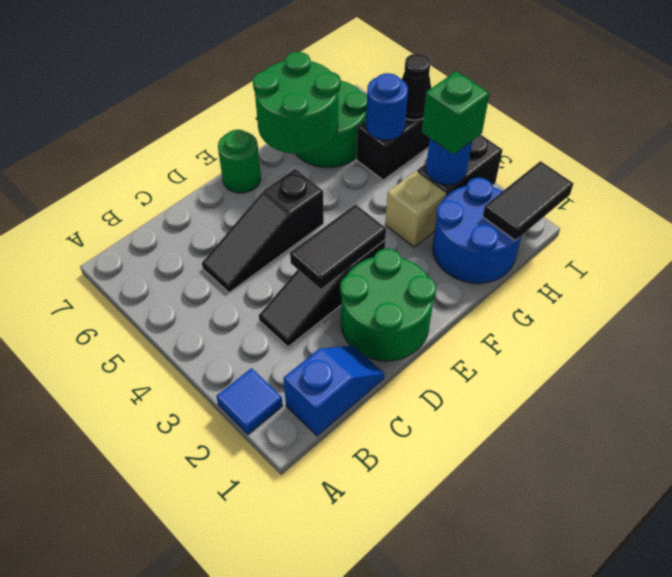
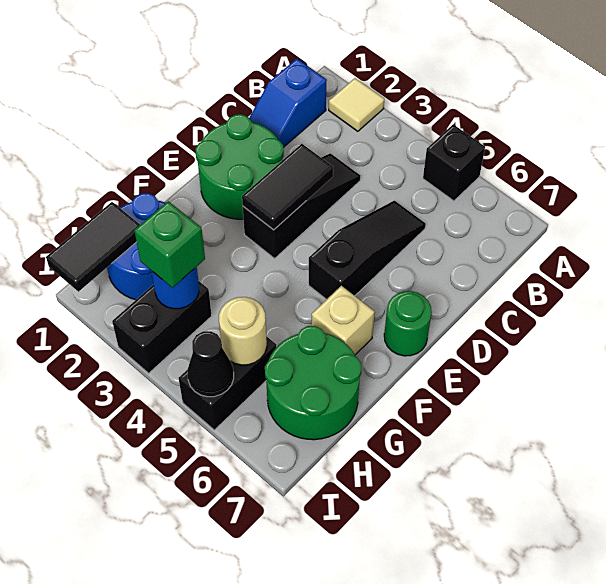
blue 1x1 tile [216,368,283,434] -> tan 1x1 tile [329,78,384,131]
none -> black 1x1 brick [423,124,485,201]
green 2x2 round brick [253,52,340,154] -> none
tan 1x1 brick [385,171,446,247] -> tan 1x1 brick moved to [311,286,375,355]
blue 1x1 round brick [366,73,408,140] -> tan 1x1 round brick [219,297,267,365]

